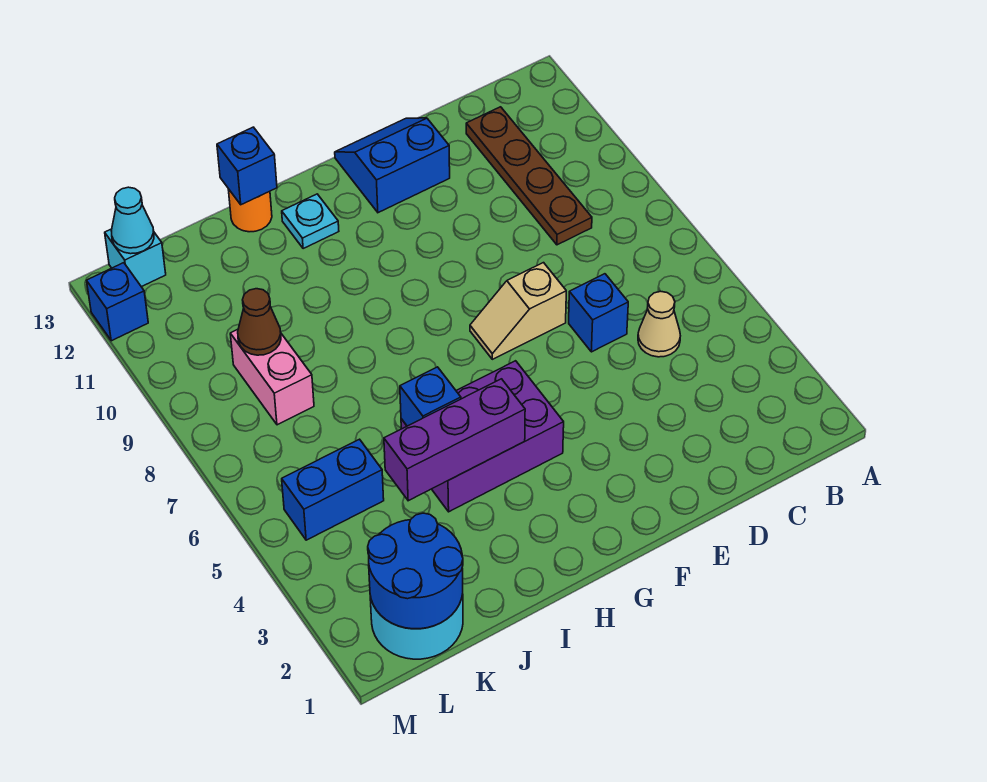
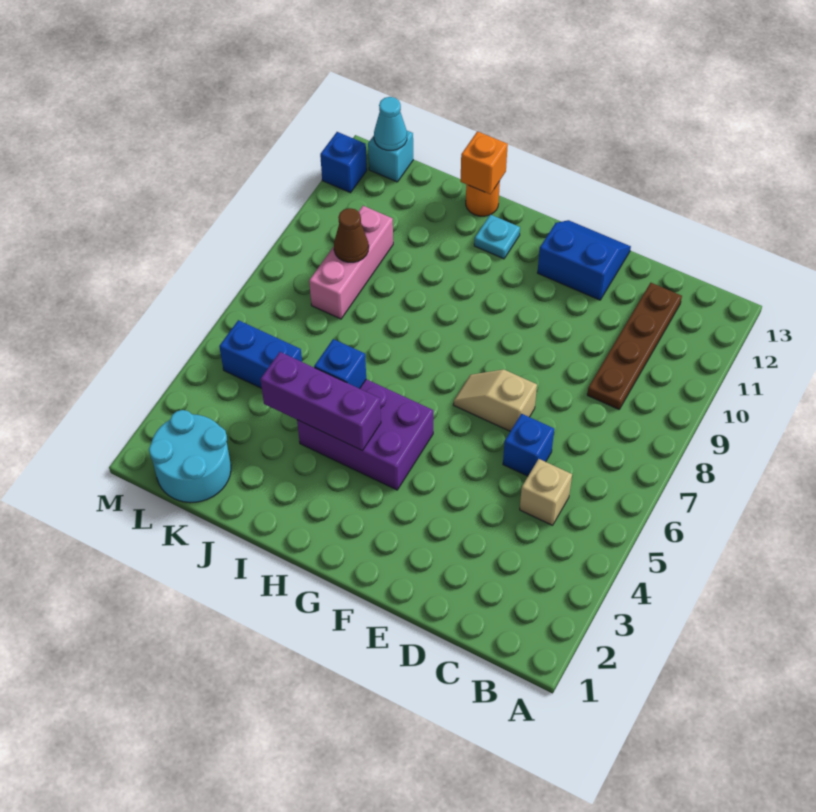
tan 1x1 cone [638,291,680,357] -> tan 1x1 brick [520,459,572,525]
blue 1x1 brick [217,127,277,205] -> orange 1x1 brick [461,131,508,194]
blue 2x2 round brick [368,513,463,629] -> none
pink 1x2 brick [230,329,314,425] -> pink 1x3 brick [309,206,393,319]

